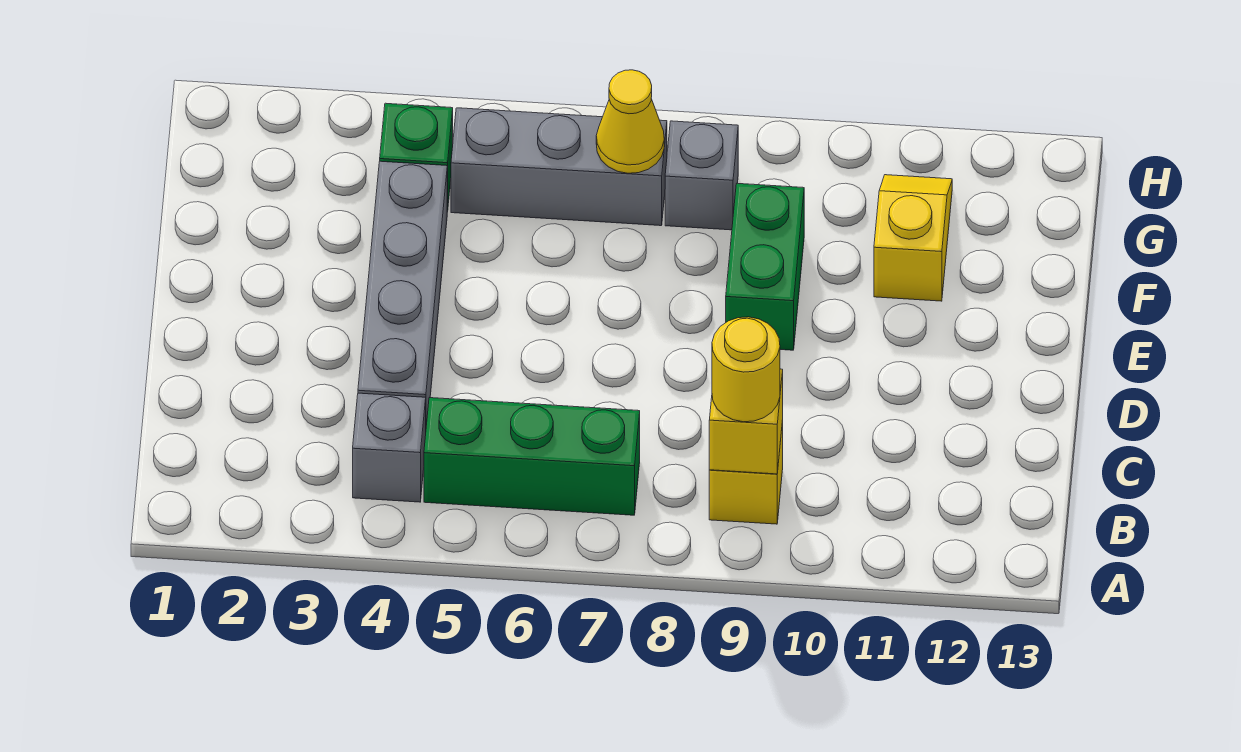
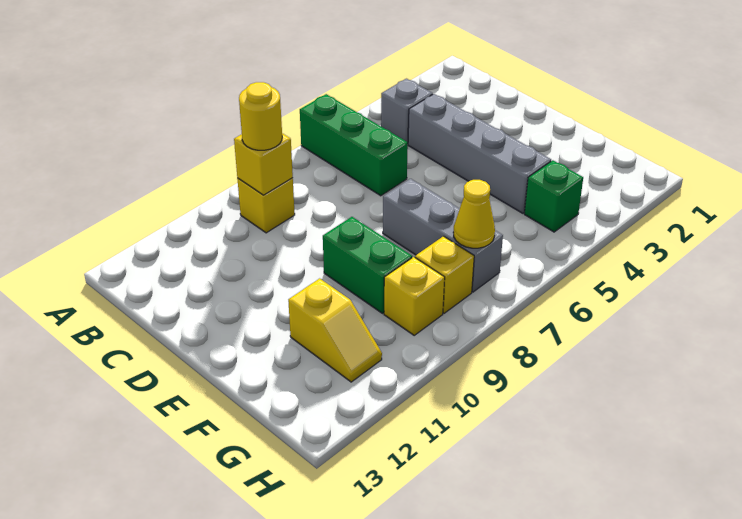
green 1x3 brick [424,398,640,515] -> green 1x3 brick turned to [300,94,408,196]
grey 1x3 brick [451,108,667,226] -> grey 1x3 brick turned to [383,179,503,292]
grey 1x1 brick [665,121,738,230] -> yellow 1x1 brick [415,236,474,313]
none -> yellow 1x1 brick [384,257,445,335]

